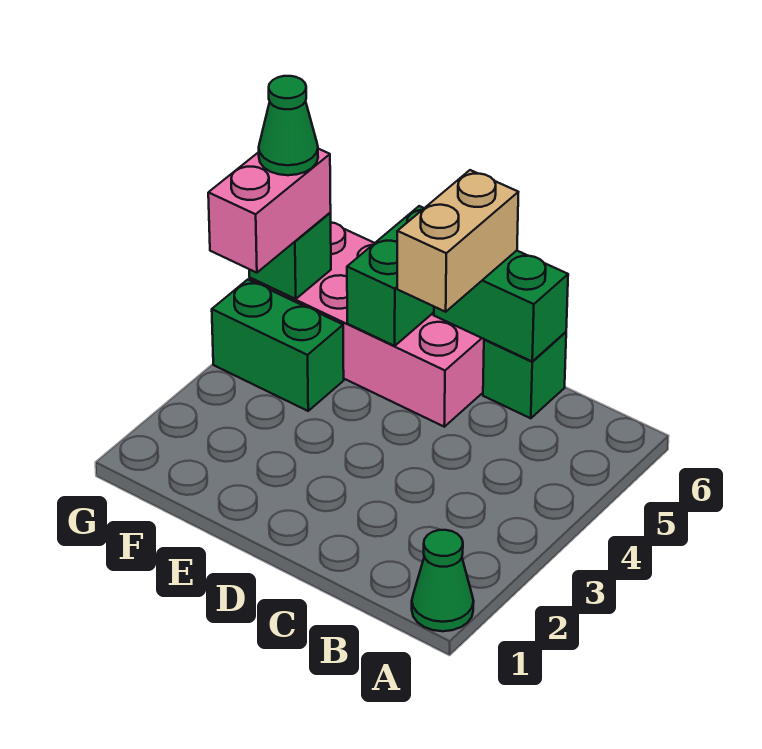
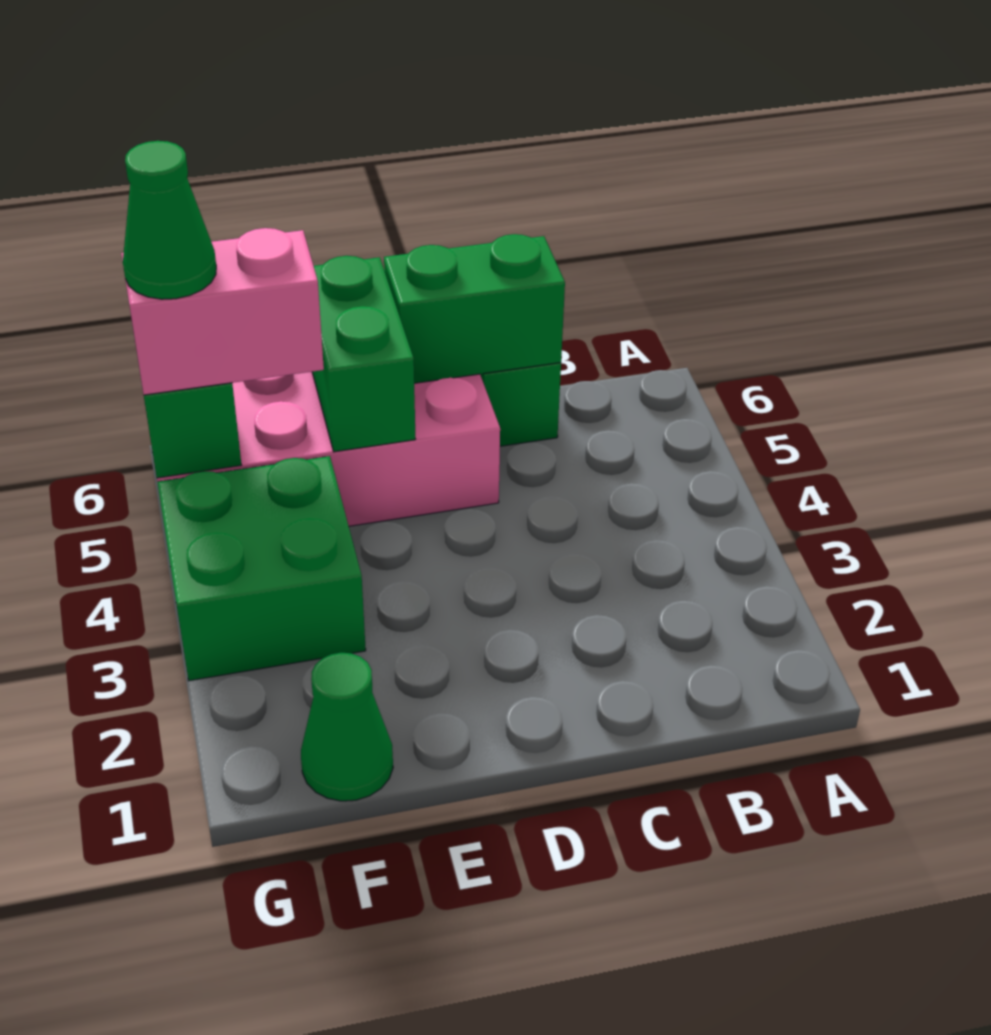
green 1x1 cone [412,530,474,631] -> green 1x1 cone moved to [301,653,393,801]
tan 1x2 brick [397,170,518,312] -> none
green 1x2 brick [212,280,344,411] -> green 2x2 brick [157,456,366,681]
pink 1x2 brick [208,149,331,273] -> pink 1x2 brick turned to [121,228,324,395]

